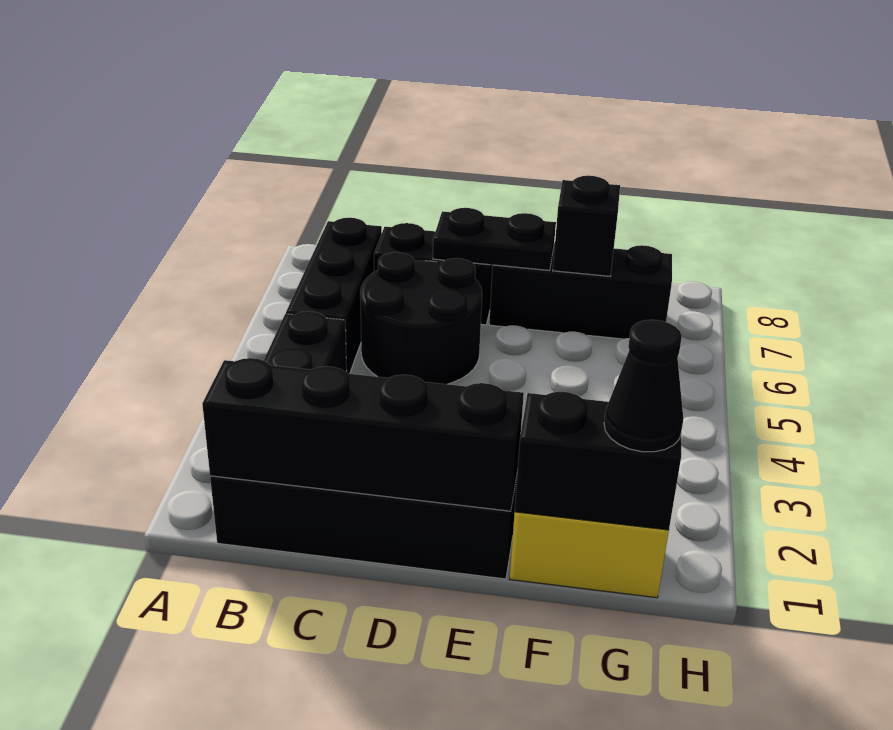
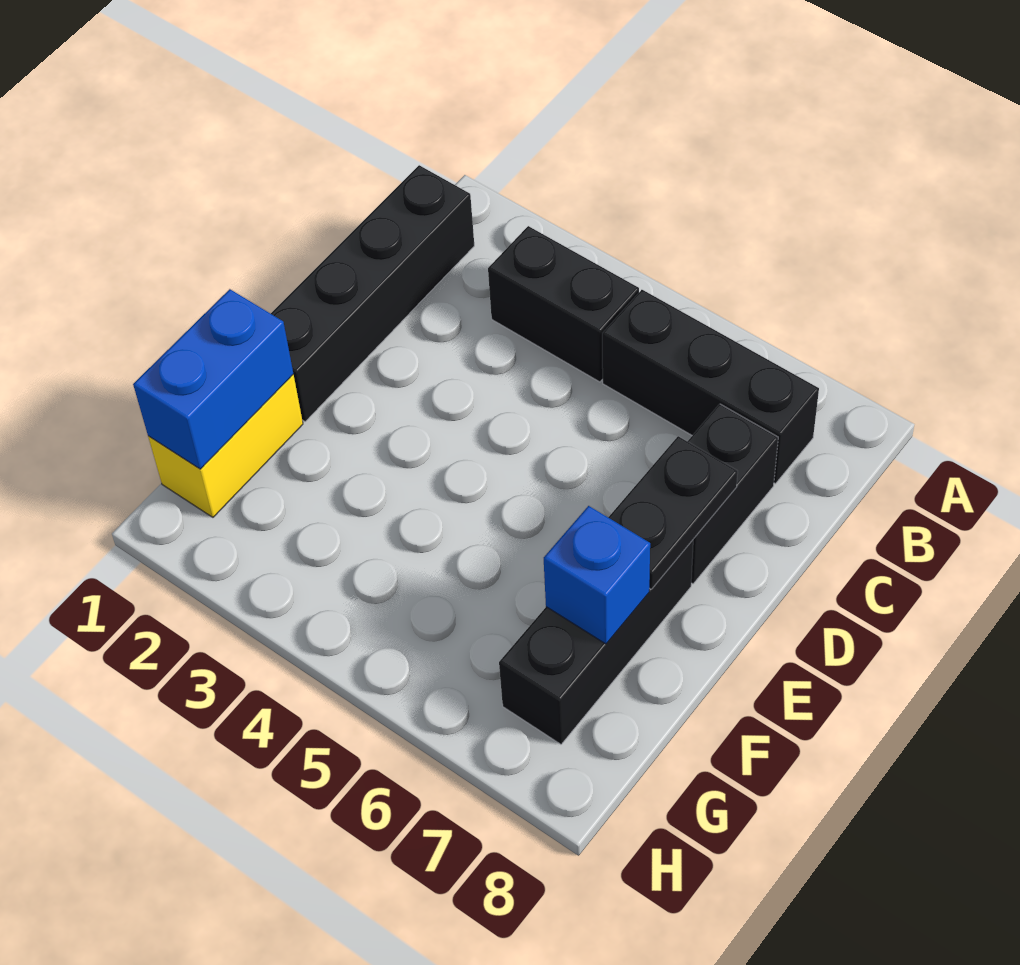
black 1x4 brick [202,358,524,511] -> none
black 2x2 round brick [360,252,482,384] -> none
black 1x2 brick [515,392,681,530] -> blue 1x2 brick [133,289,293,469]
black 1x1 brick [553,176,620,276] -> blue 1x1 brick [544,506,650,644]
black 1x1 cone [604,320,684,452] -> none

